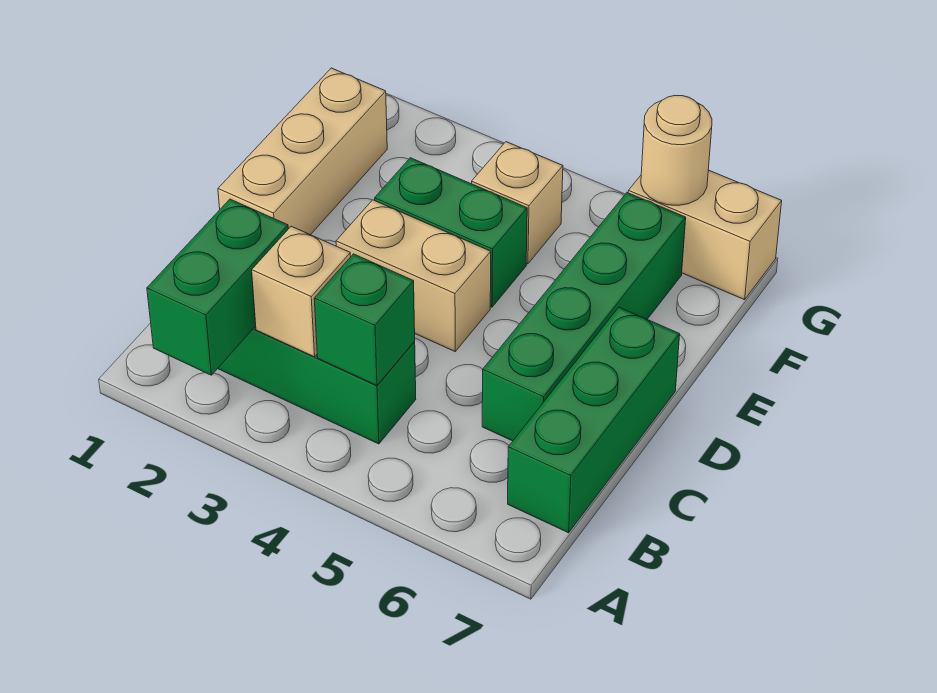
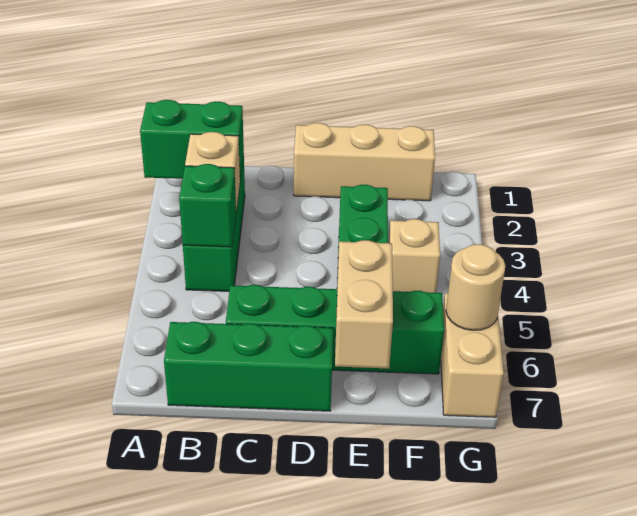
tan 1x2 brick [336,200,491,351] -> tan 1x2 brick moved to [335,240,393,369]

